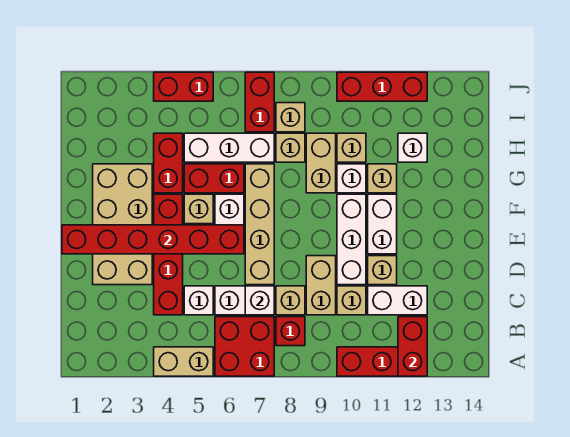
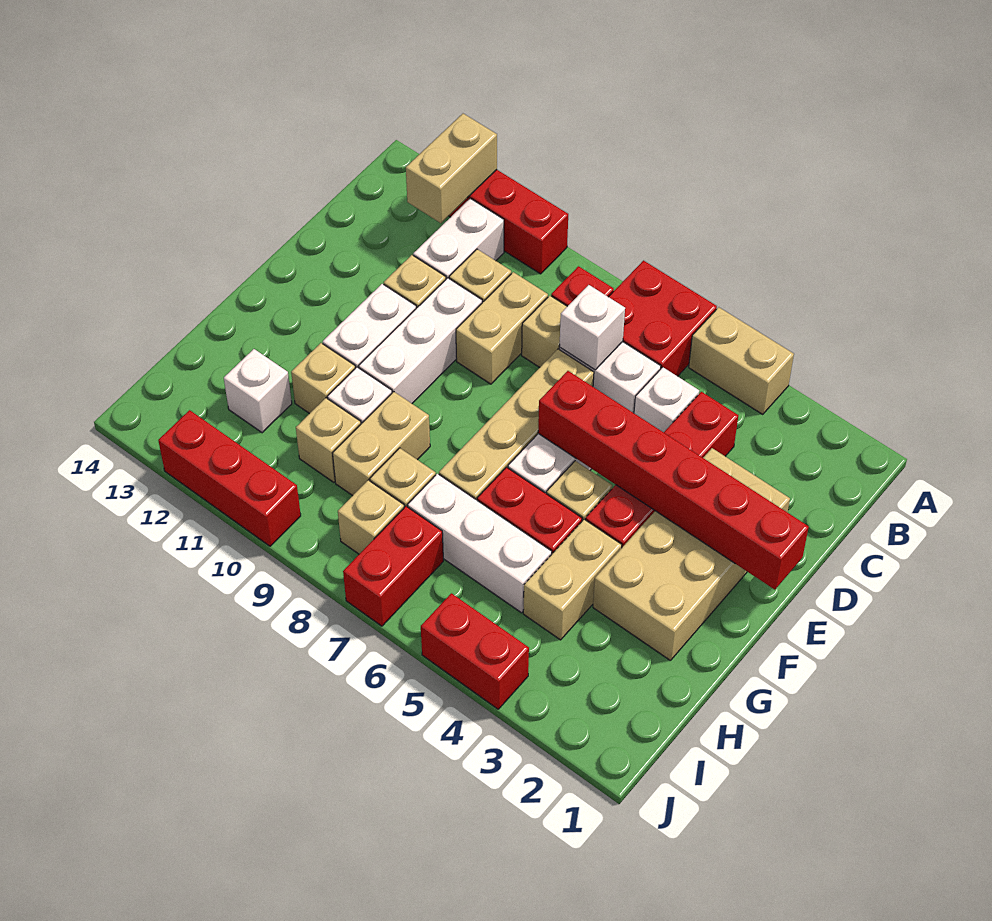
red 1x2 brick [398,317,427,376] -> tan 1x2 brick [406,114,497,223]
white 1x2 brick [368,286,427,315] -> white 1x2 brick turned to [413,198,504,279]
red 1x2 brick [154,133,183,193] -> tan 1x2 brick [523,519,622,640]

